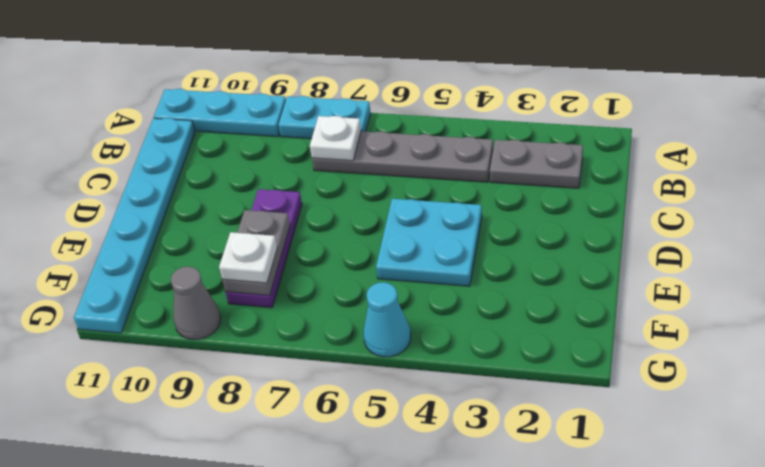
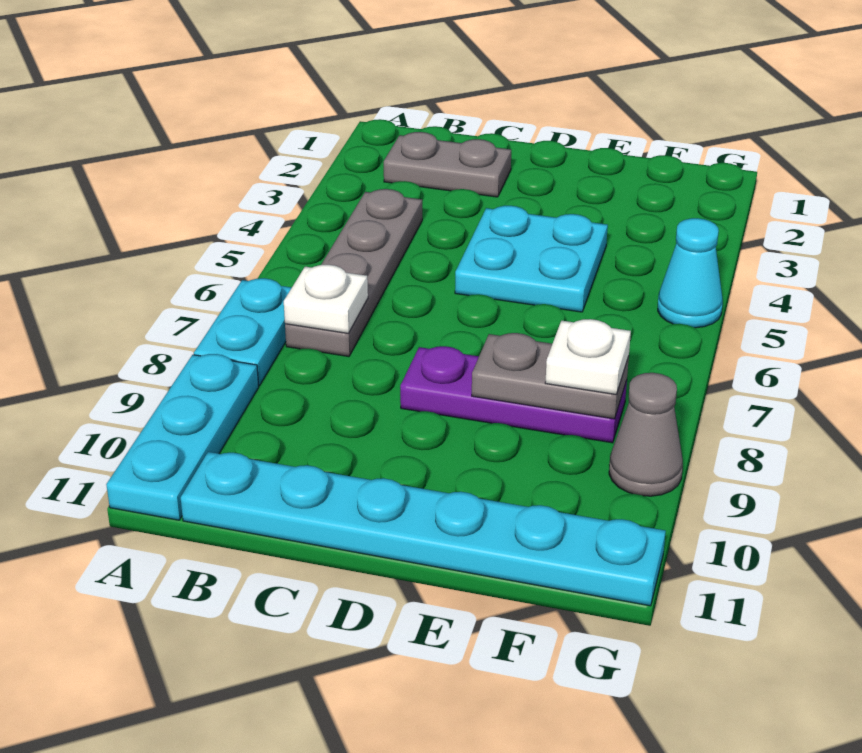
grey 1x2 plate [490,140,583,188] -> grey 1x2 plate turned to [384,132,511,197]

